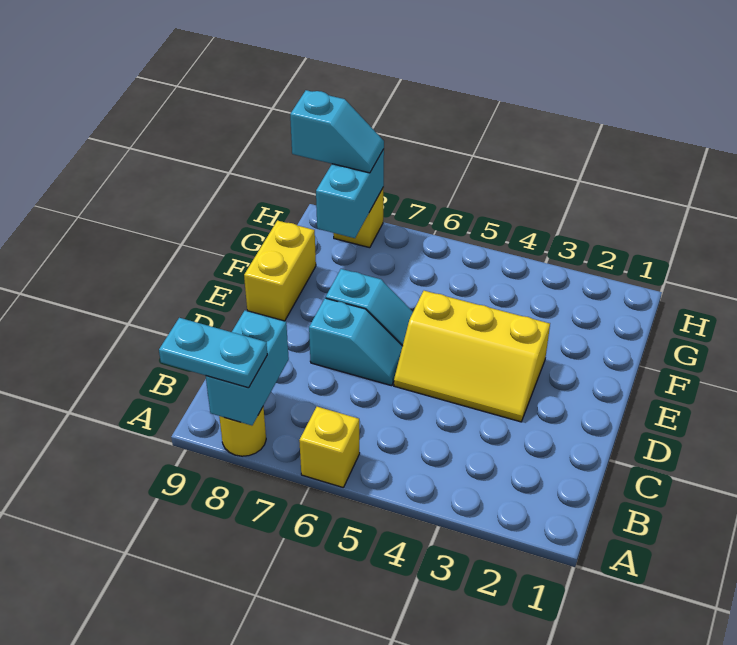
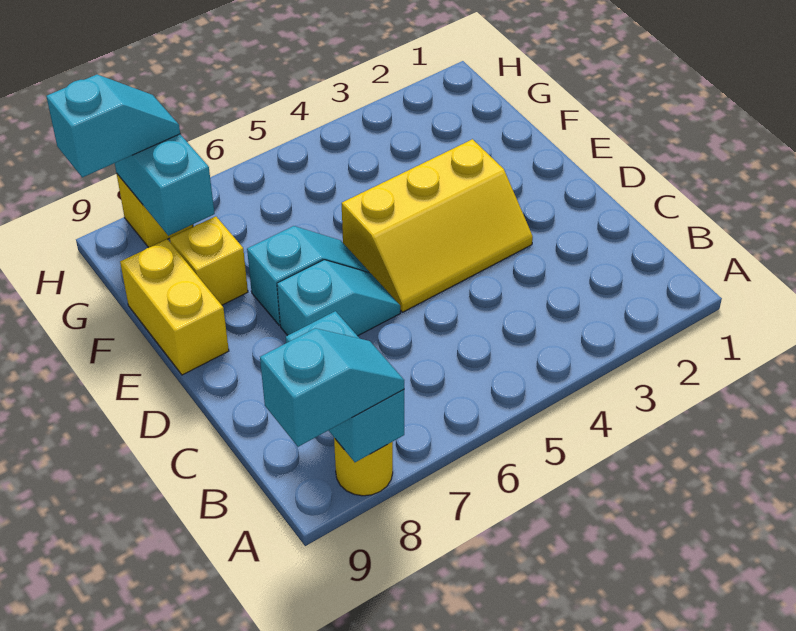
yellow 1x1 brick [299,407,360,487] -> yellow 1x1 brick moved to [170,216,248,305]
cyan 1x2 plate [159,318,267,388] -> cyan 1x2 slope [260,328,404,447]

